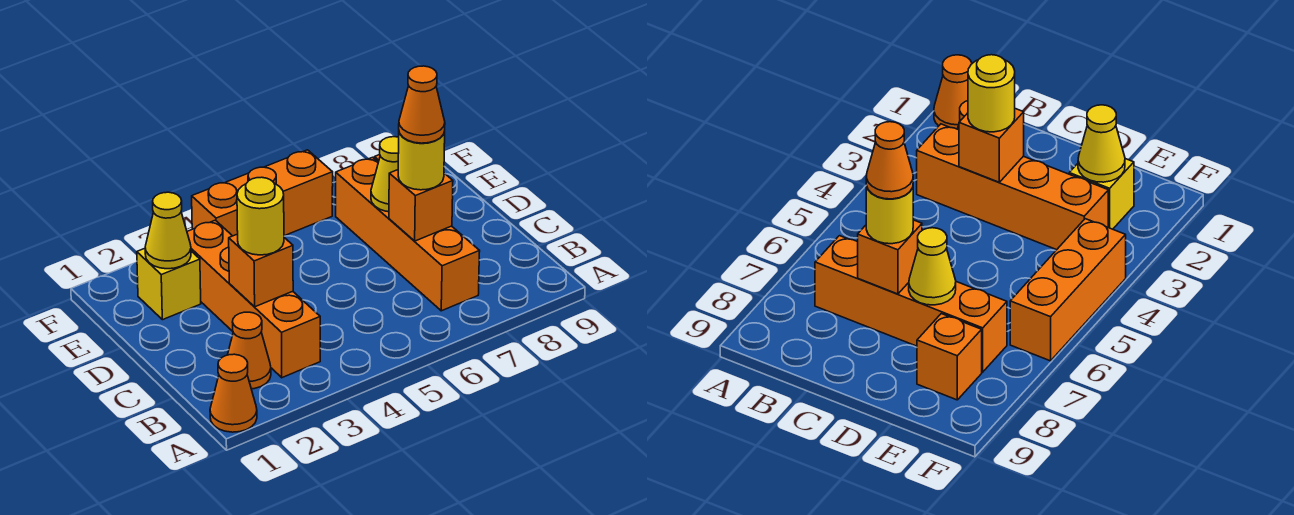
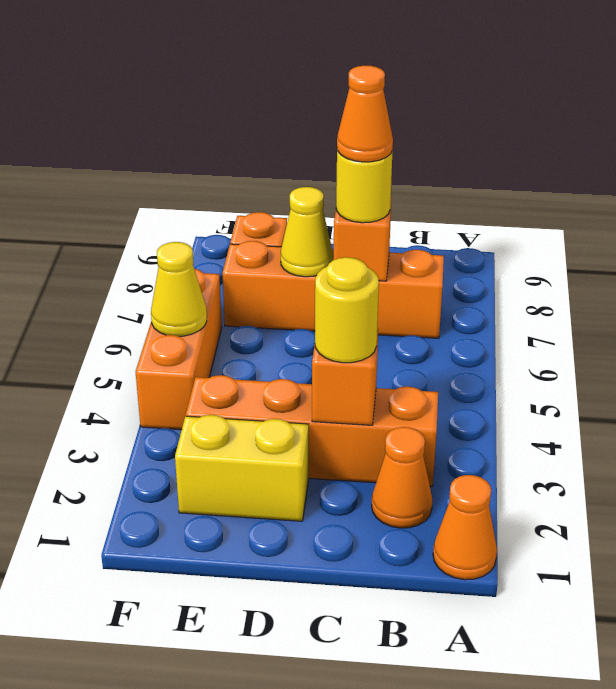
yellow 1x1 brick [137,248,201,320] -> yellow 1x2 brick [175,415,309,521]
yellow 1x1 cone [145,192,191,269] -> yellow 1x1 cone moved to [151,242,207,336]

